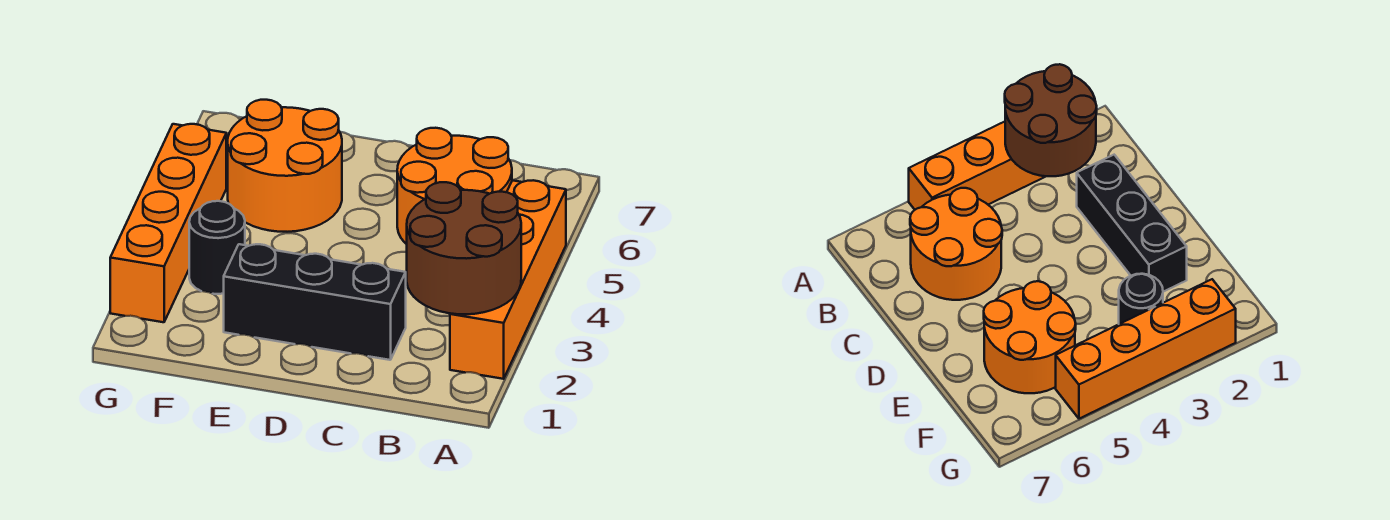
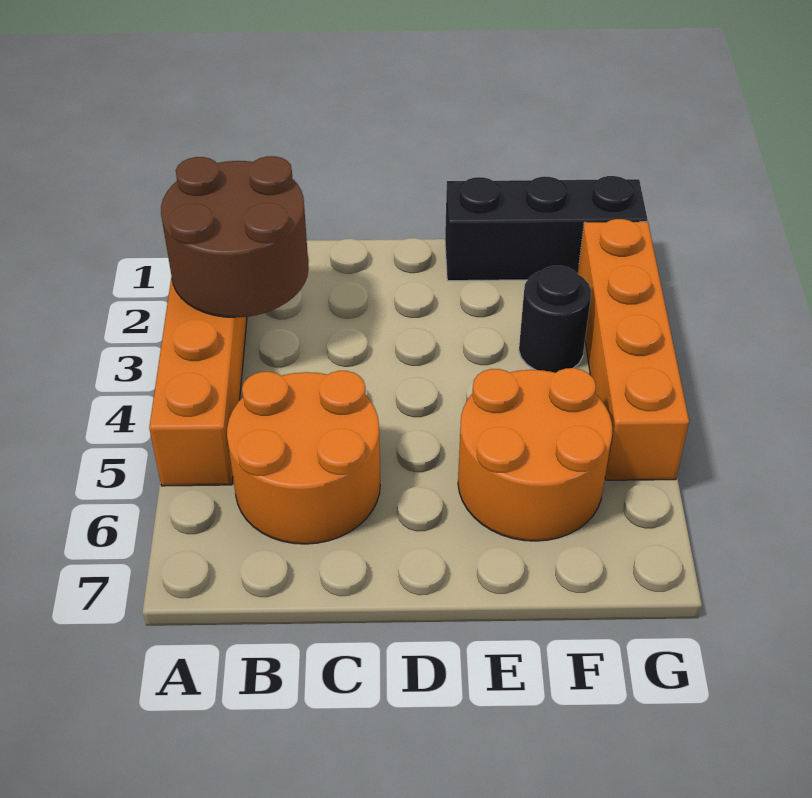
black 1x3 brick [224,244,406,360] -> black 1x3 brick moved to [445,176,648,281]

